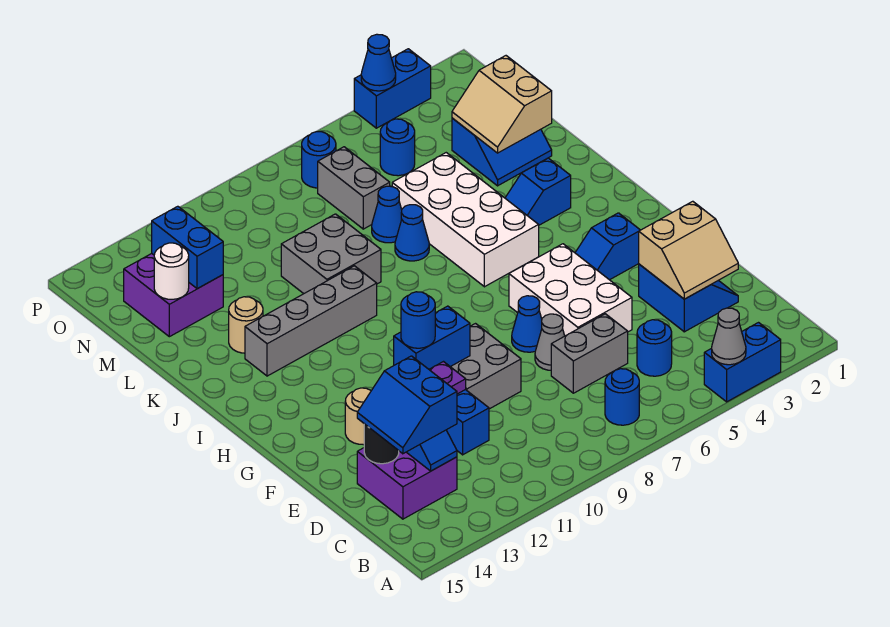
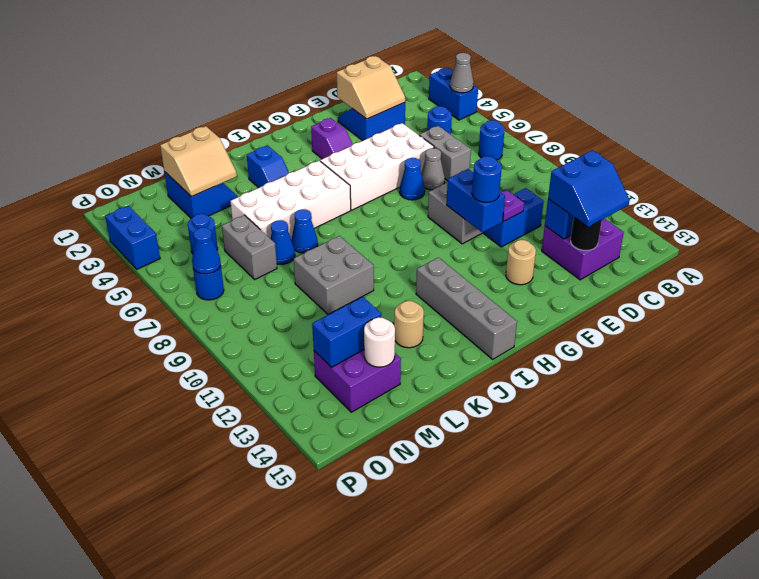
tan 2x2 slope [639,201,738,299] -> tan 2x2 slope turned to [337,56,405,119]
white 2x3 brick [509,244,632,336] -> white 2x4 brick [320,123,434,210]
blue 1x2 slope [575,213,640,280] -> purple 1x2 slope [311,118,353,159]
grey 1x4 brick [245,266,377,376] -> grey 1x4 brick moved to [416,258,517,359]
grey 1x2 brick [318,147,390,229] -> grey 1x2 brick turned to [222,215,277,279]
blue 1x1 cone [361,34,396,91] -> blue 1x1 cone moved to [192,228,221,274]

